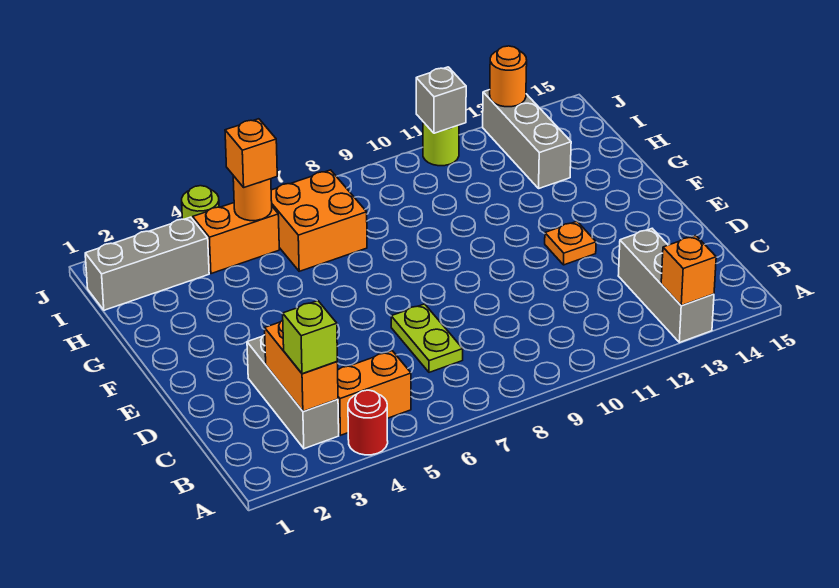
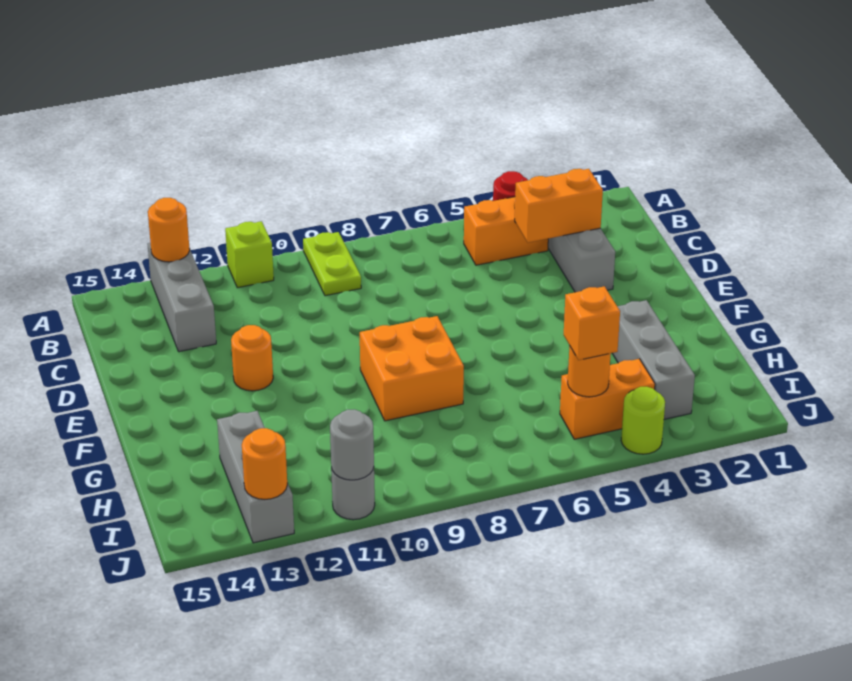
orange 1x1 brick [661,235,716,306] -> orange 1x1 round brick [148,198,190,262]
orange 1x2 brick [265,321,338,412] -> orange 1x2 brick turned to [515,169,603,243]
lime 1x1 brick [283,301,337,374] -> lime 1x1 brick moved to [225,221,274,288]
lime 1x2 plate [391,304,463,372] -> lime 1x2 plate moved to [303,232,361,296]
orange 1x1 plate [545,221,596,265] -> orange 1x1 round brick [231,325,273,391]
orange 2x2 brick [271,170,367,271] -> orange 2x2 brick moved to [360,316,464,421]
grey 1x3 brick [85,217,209,310] -> grey 1x3 brick turned to [612,300,695,419]
lime 1x1 round brick [423,122,459,166] -> grey 1x1 round brick [331,468,375,520]
grey 1x1 brick [416,67,466,133] -> grey 1x1 round brick [330,409,374,480]

